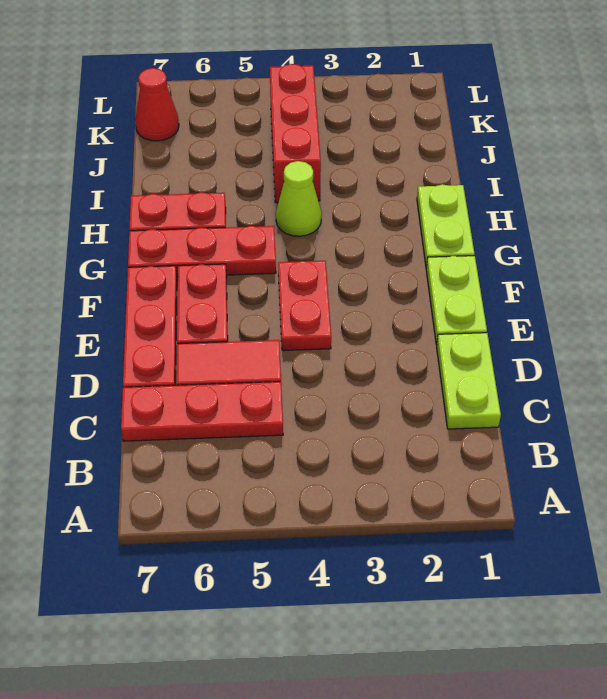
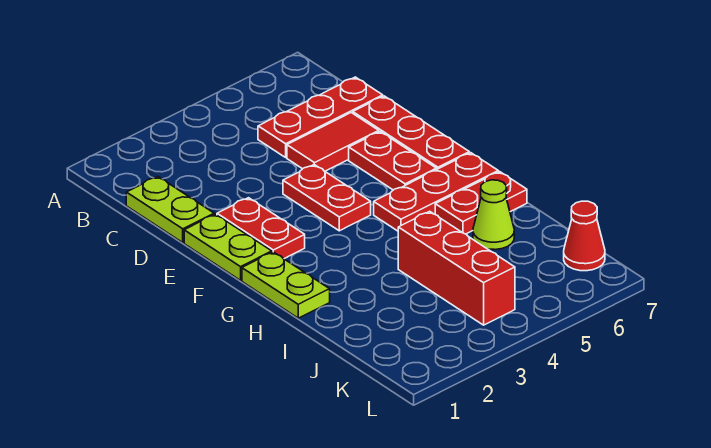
none -> red 1x2 plate [217,198,305,259]
lime 1x1 cone [276,161,322,236] -> lime 1x1 cone moved to [473,180,514,250]

